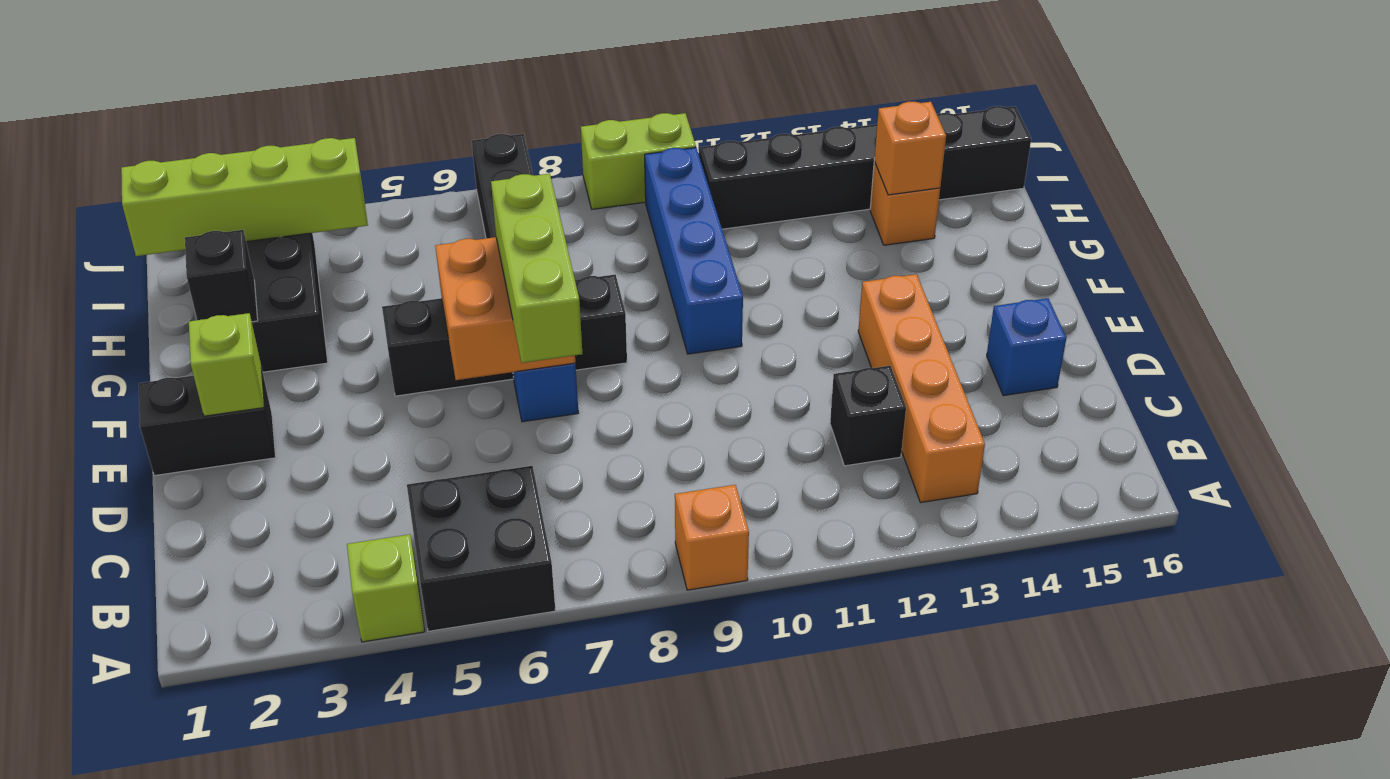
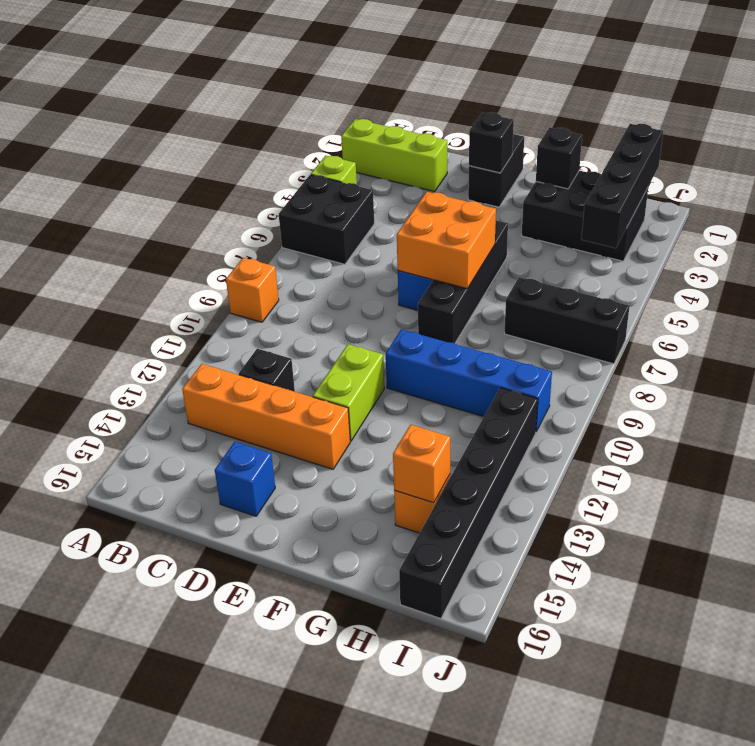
lime 1x3 brick [491,174,582,363] -> lime 1x3 brick moved to [341,119,447,192]
lime 1x1 brick [189,313,265,416] -> black 1x1 brick [469,113,514,173]
lime 1x4 brick [121,138,368,256] -> black 1x4 brick [581,124,663,248]
lime 1x2 brick [581,113,696,209] -> lime 1x2 brick moved to [313,344,384,441]

